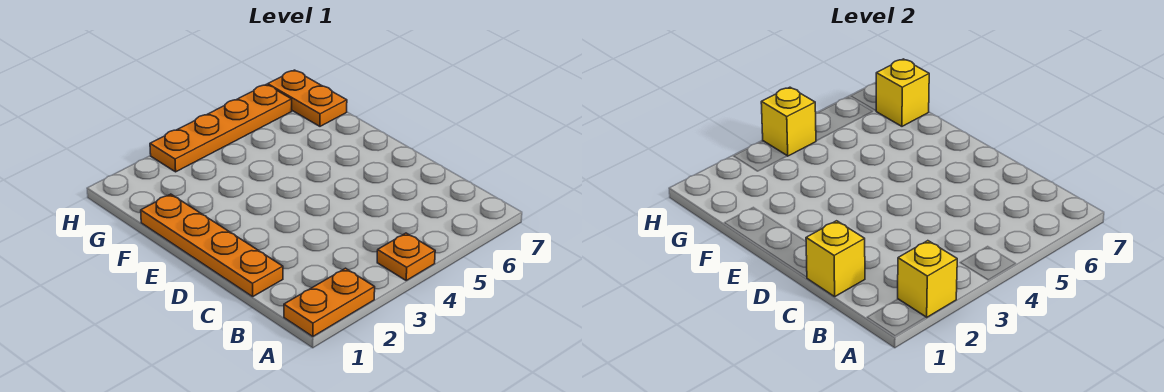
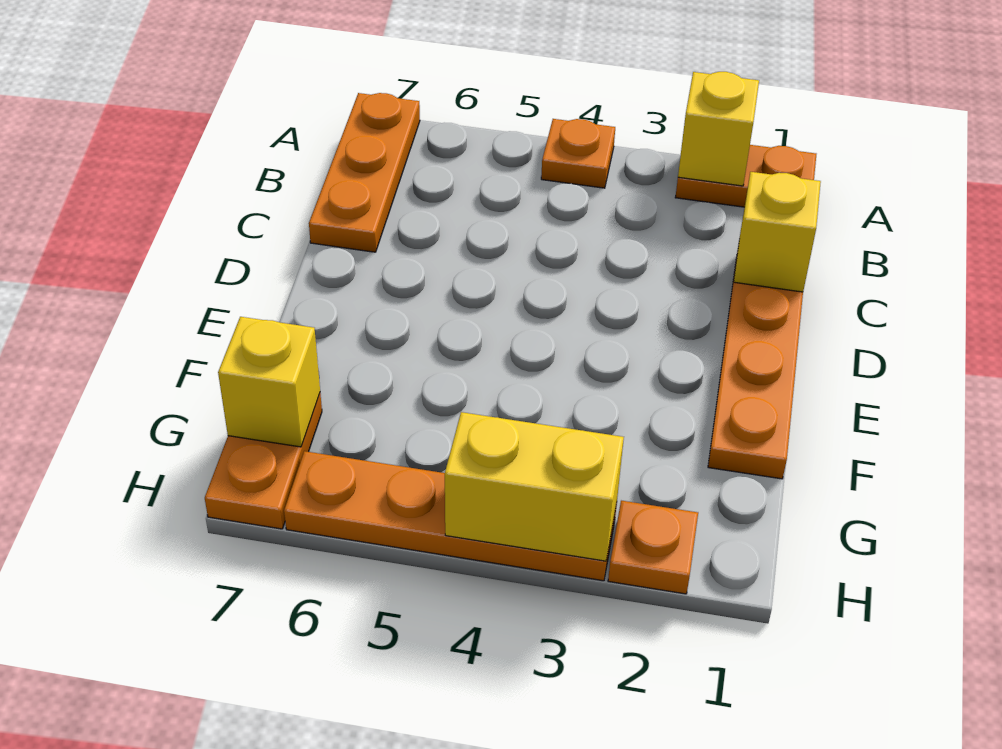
none -> orange 1x3 plate [309,93,420,252]
none -> orange 1x1 plate [608,501,698,594]
yellow 1x1 brick [761,87,816,156] -> yellow 1x2 brick [445,412,624,561]

